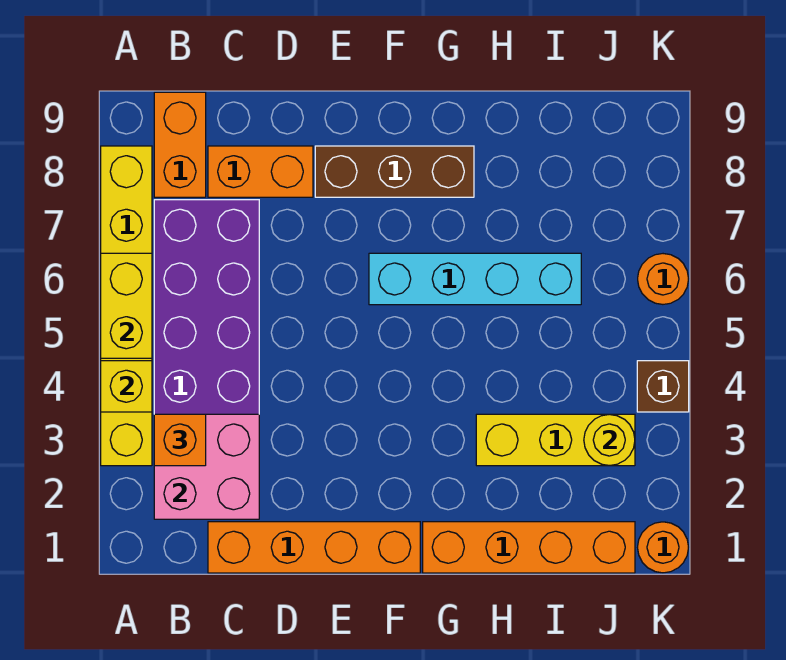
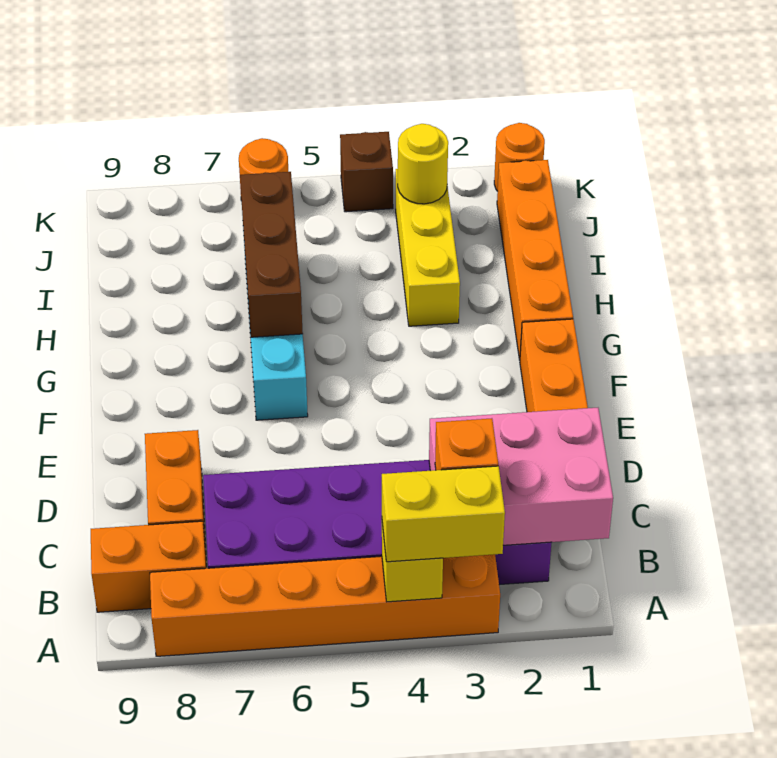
yellow 1x6 brick [101,146,152,466] -> orange 1x6 brick [150,554,500,656]
yellow 1x2 brick [101,253,152,358] -> yellow 1x2 brick moved to [382,466,505,562]
pink 2x2 brick [154,414,259,519] -> pink 2x3 brick [429,408,613,545]
brown 1x3 brick [315,146,474,197] -> brown 1x3 brick moved to [240,172,303,337]

